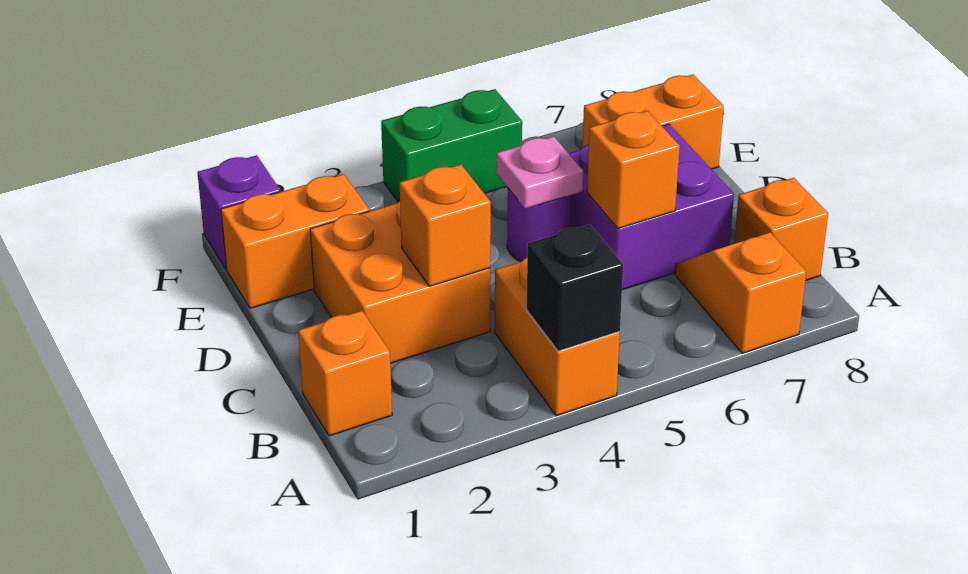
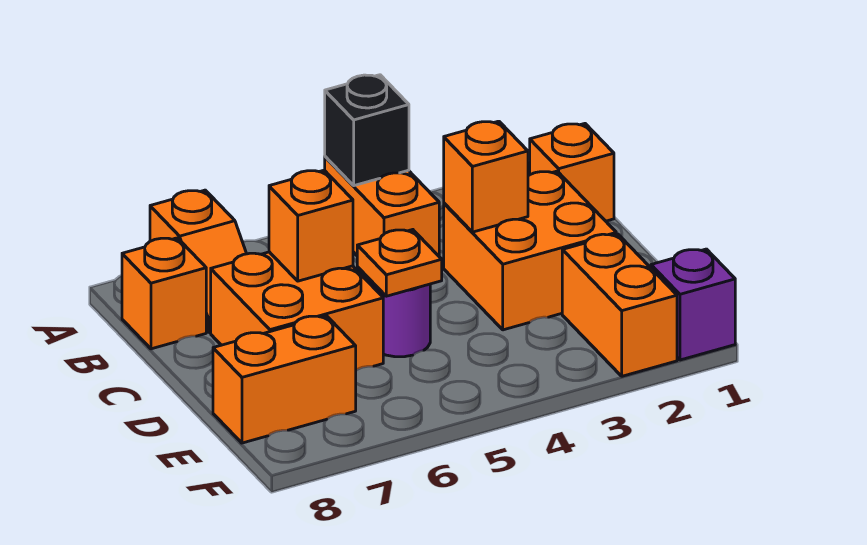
purple 2x2 brick [569,124,734,290] -> orange 2x2 brick [211,252,383,370]
pink 1x1 plate [496,136,583,209] -> orange 1x1 plate [357,230,442,296]
orange 1x2 brick [221,174,369,308] -> orange 1x2 brick turned to [562,234,677,376]
green 1x2 brick [381,89,522,202] -> none

